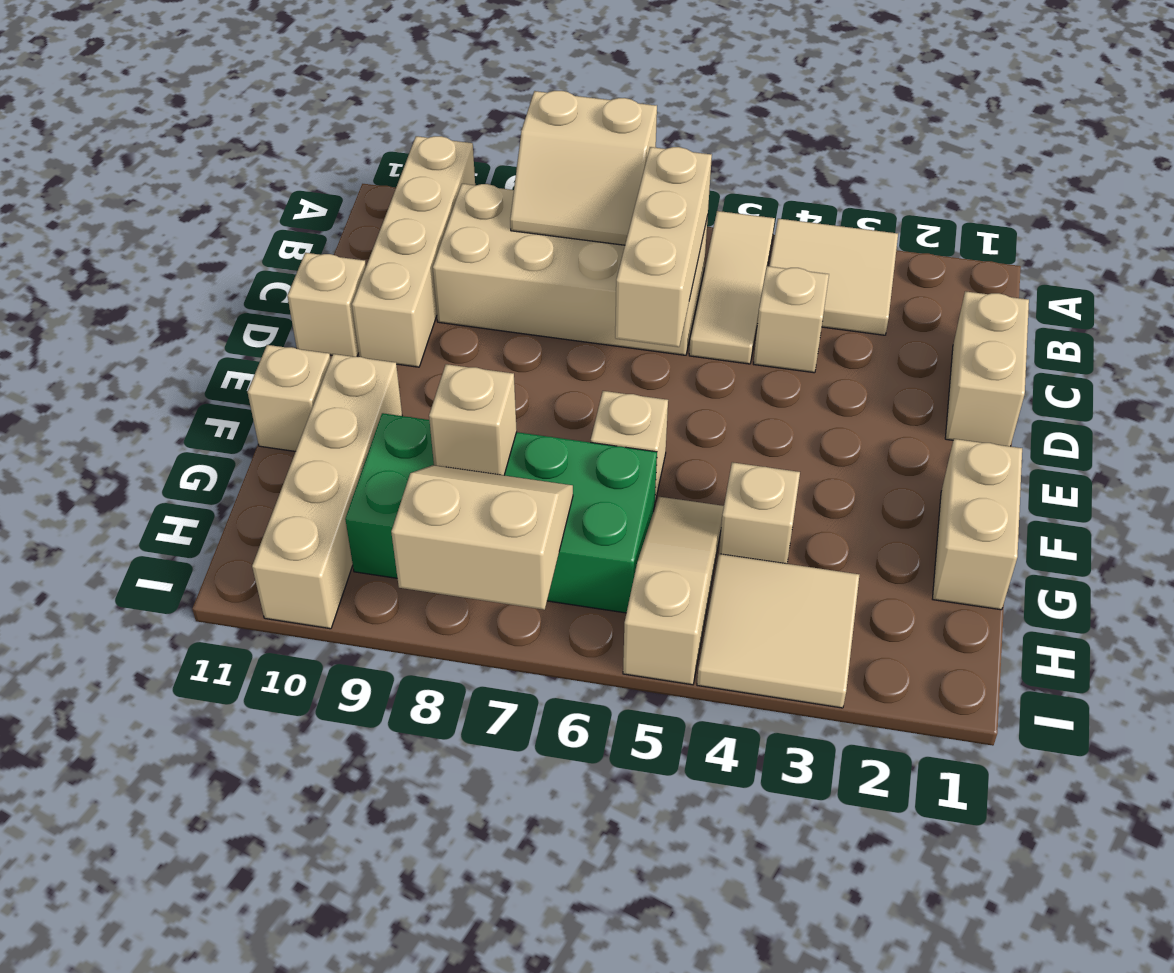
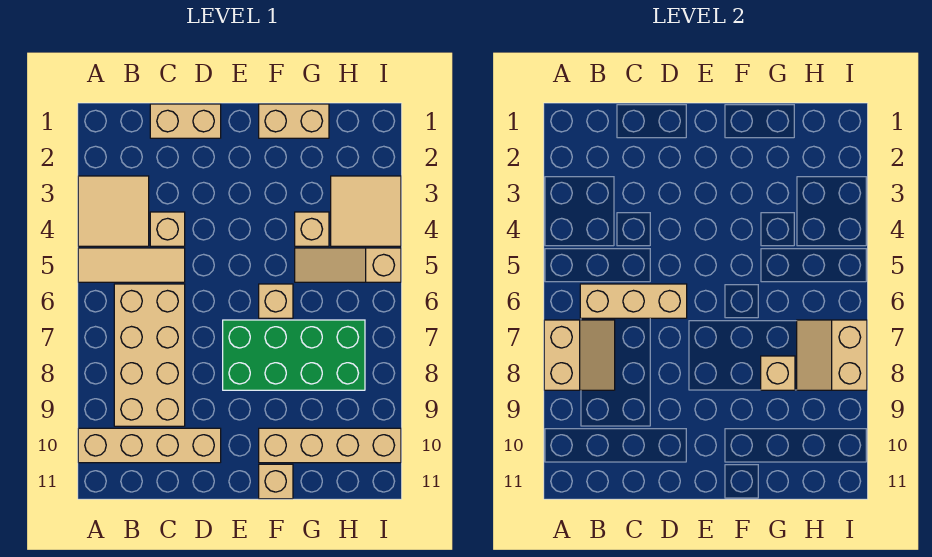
tan 1x1 brick [287,253,366,357] -> none
green 2x4 brick [345,413,657,613] -> green 2x4 brick turned to [223,320,365,390]

